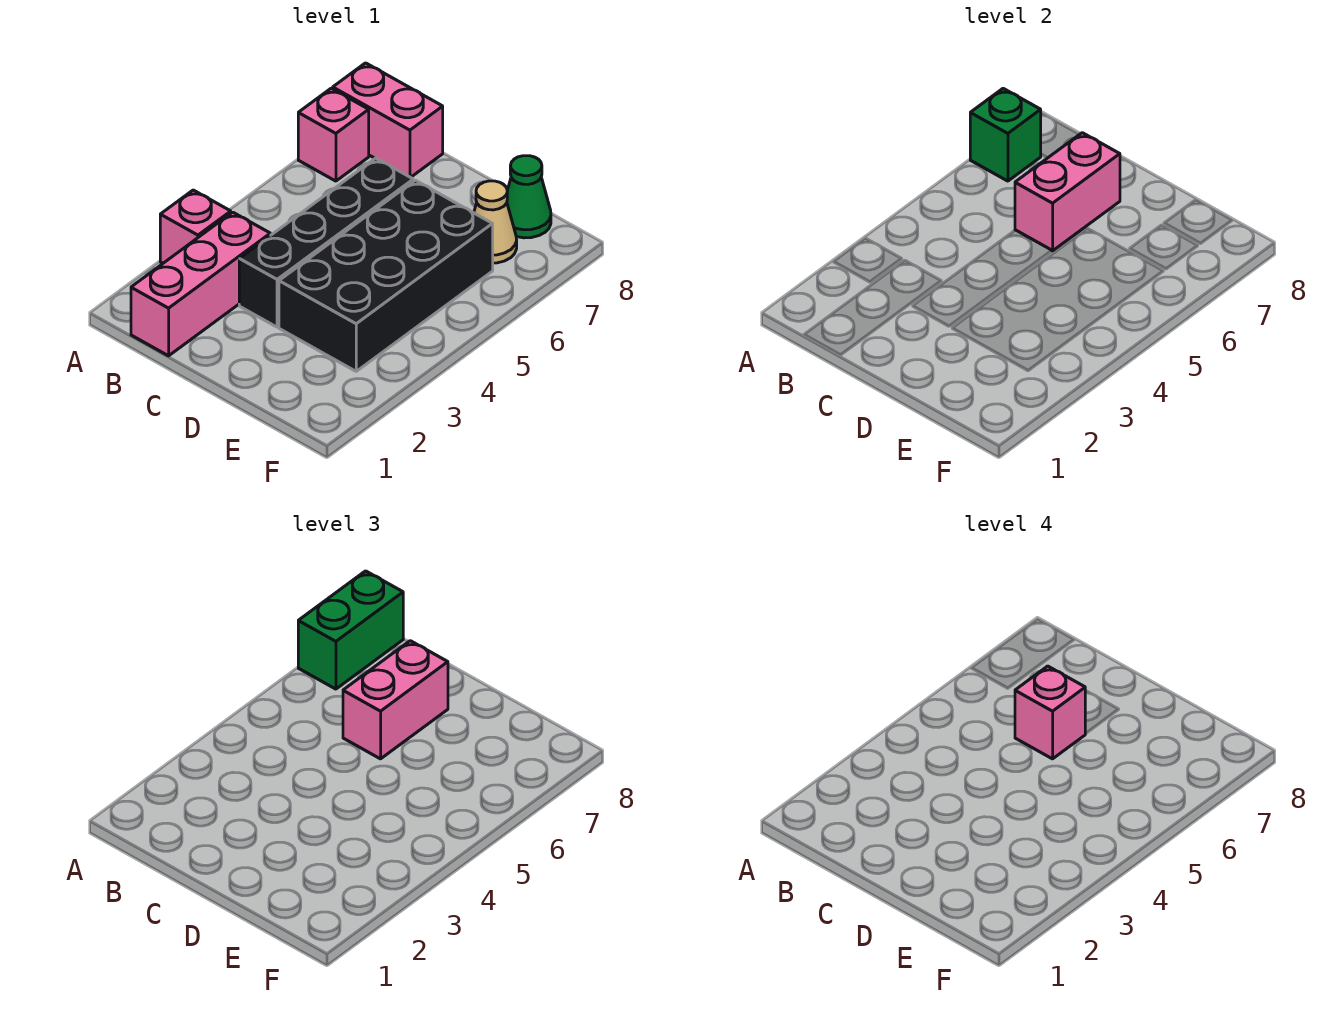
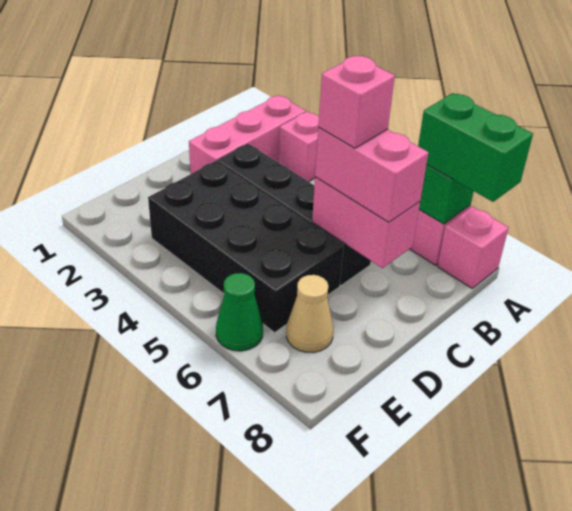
pink 1x2 brick [333,63,443,177] -> pink 1x1 brick [438,207,508,288]
pink 1x3 brick [131,212,270,356] -> pink 1x3 brick turned to [189,95,306,174]
green 1x1 cone [507,156,551,238] -> green 1x1 cone moved to [216,273,263,351]

